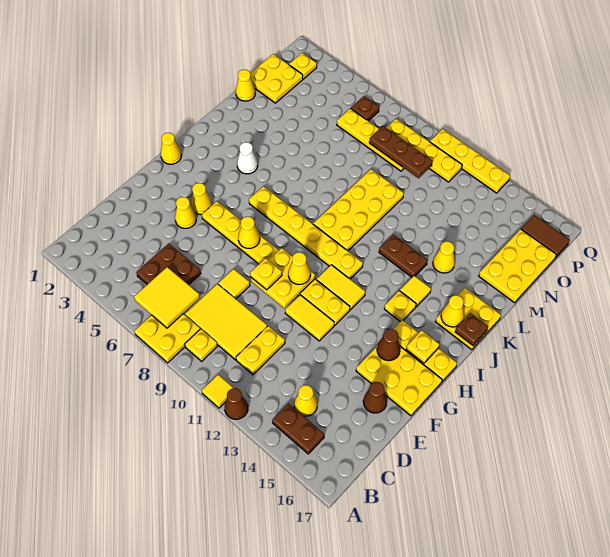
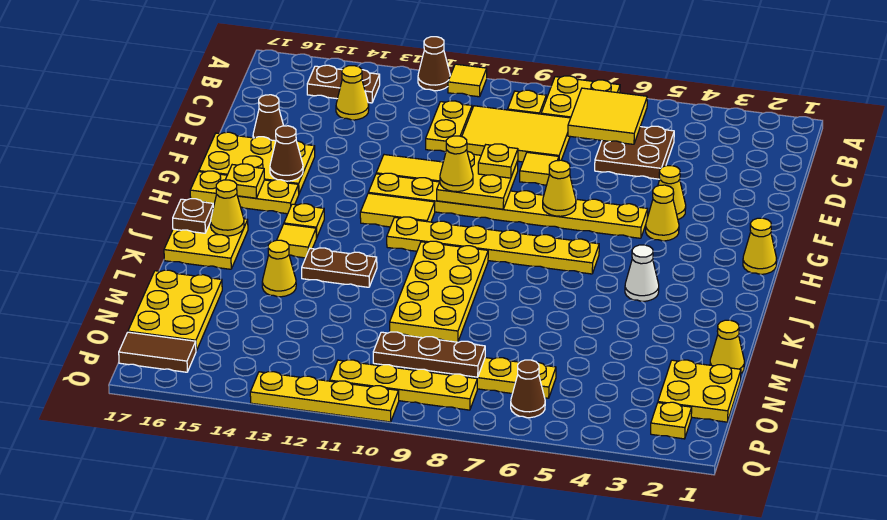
brown 1x1 plate [351,96,379,121] -> brown 1x1 cone [511,360,545,418]

